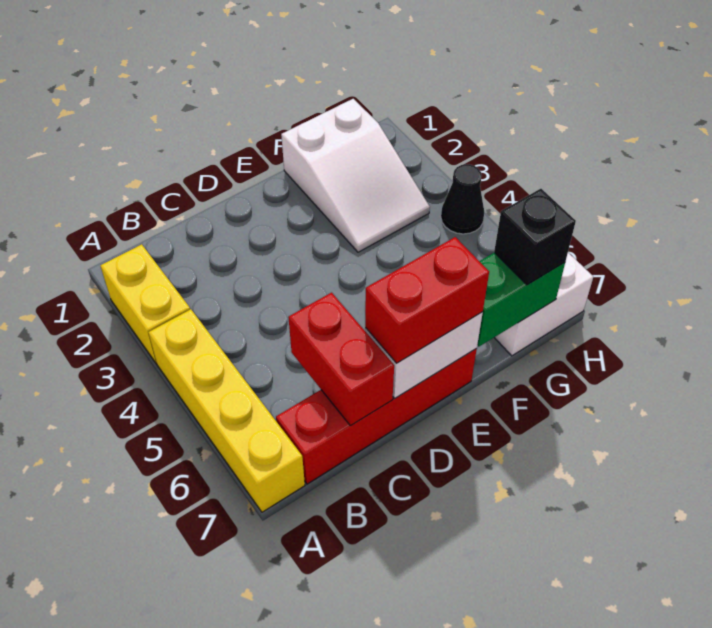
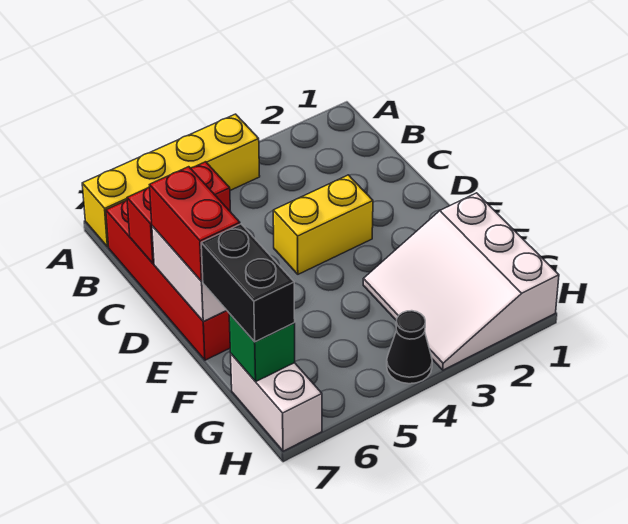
yellow 1x2 brick [100,244,190,364] -> yellow 1x2 brick moved to [273,175,373,274]
white 2x3 slope [281,99,430,252] -> white 3x3 slope [363,193,559,370]
green 1x2 brick [477,253,565,347] -> green 1x1 brick [229,314,295,382]
black 1x1 brick [494,189,576,285] -> black 1x2 brick [201,224,295,342]

